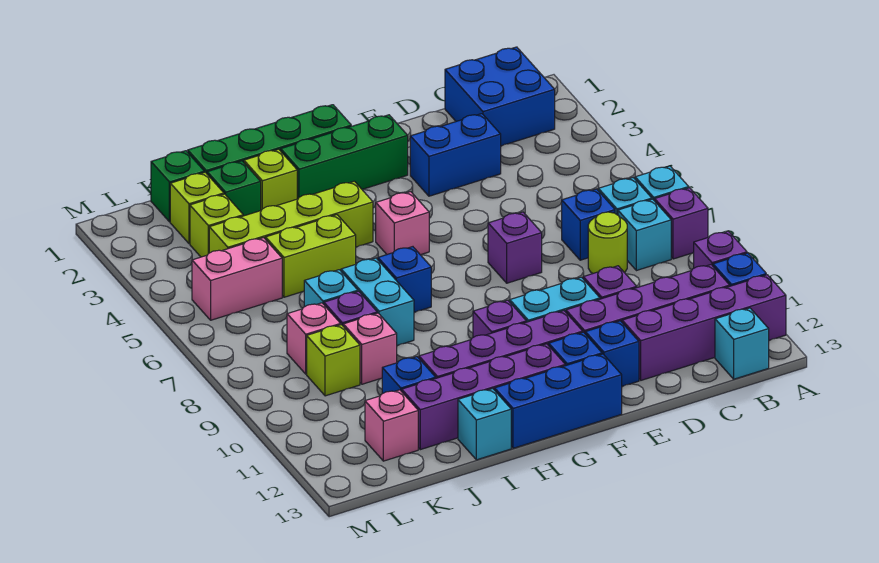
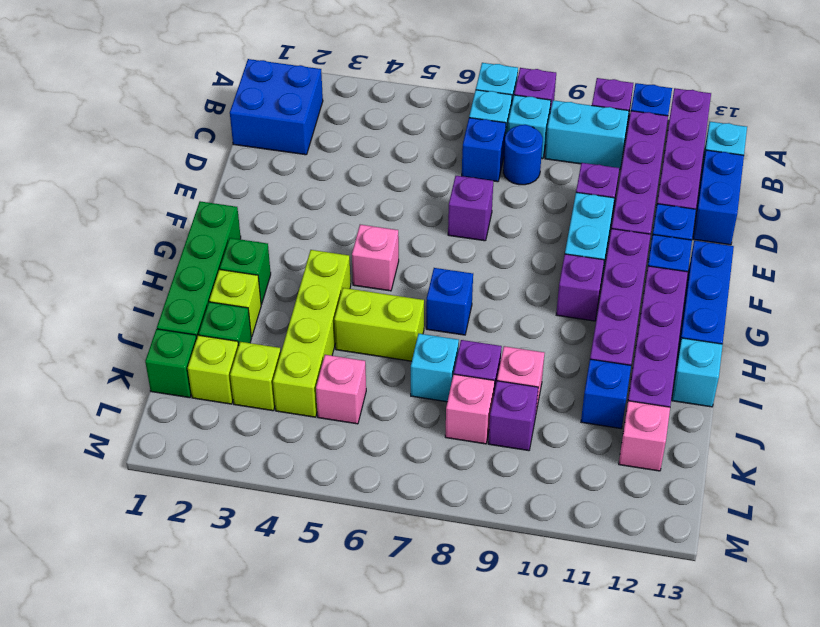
lime 1x1 round brick [588,212,627,274] -> blue 1x1 round brick [503,125,543,185]
blue 1x2 brick [410,114,501,196] -> blue 1x2 brick moved to [693,150,744,245]
green 1x3 brick [281,115,408,199] -> green 1x1 brick [220,238,271,305]
lime 1x2 brick [265,215,356,297] -> lime 1x2 brick turned to [334,288,424,361]
cyan 1x2 brick [341,258,414,346] -> cyan 1x2 brick moved to [545,100,629,169]
pink 1x2 brick [192,238,282,320] -> pink 1x1 brick [316,355,366,424]
lime 1x1 brick [307,325,360,396] -> purple 1x1 brick [488,381,538,451]

